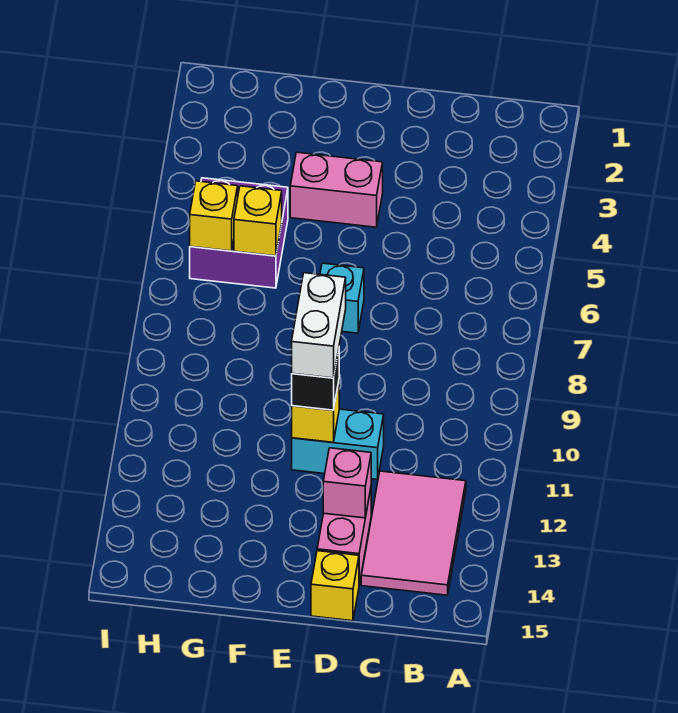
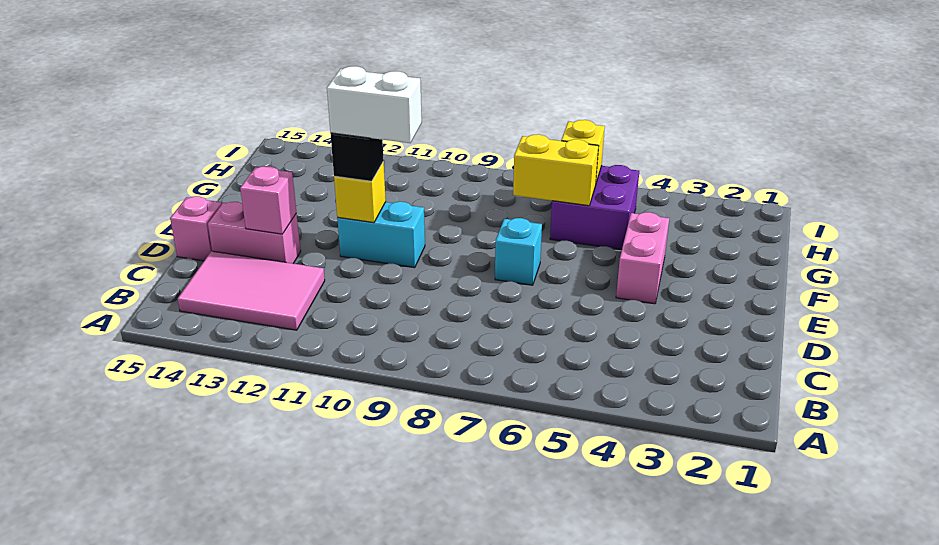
cyan 1x2 brick [292,409,384,480] -> cyan 1x2 brick turned to [337,202,425,268]
yellow 1x1 brick [311,551,359,621] -> pink 1x1 brick [170,196,222,261]
yellow 1x1 brick [234,186,282,256] -> yellow 1x2 brick [513,134,598,206]

